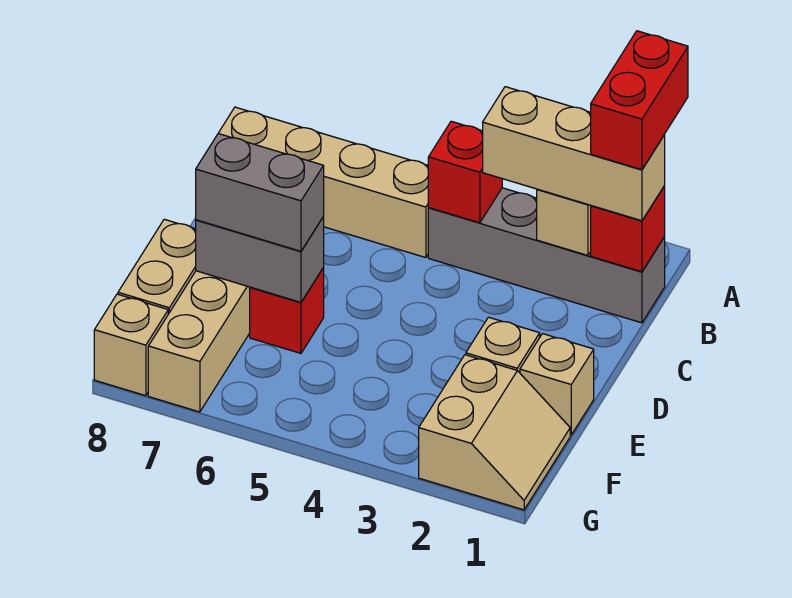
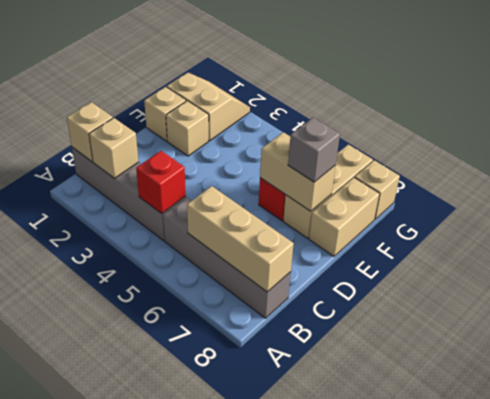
red 1x2 brick [591,31,688,170] -> none
red 1x1 brick [591,186,665,272] -> tan 1x1 brick [67,102,113,162]
tan 1x3 brick [483,87,665,221] -> tan 1x3 brick moved to [187,186,294,292]
tan 1x4 brick [218,107,429,258] -> grey 1x4 brick [163,197,291,318]
grey 1x2 brick [196,217,324,302] -> tan 1x2 brick [260,132,336,211]
grey 1x2 brick [196,134,324,251] -> grey 1x1 brick [288,118,340,182]
tan 2x2 slope [419,355,570,510] -> tan 2x2 slope turned to [167,73,250,140]

